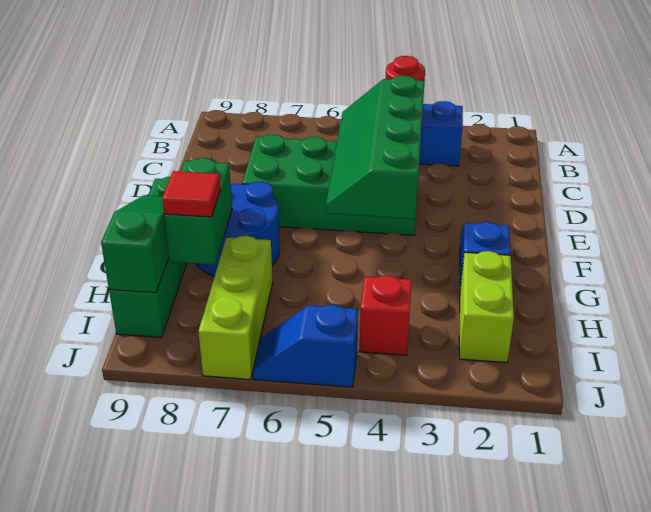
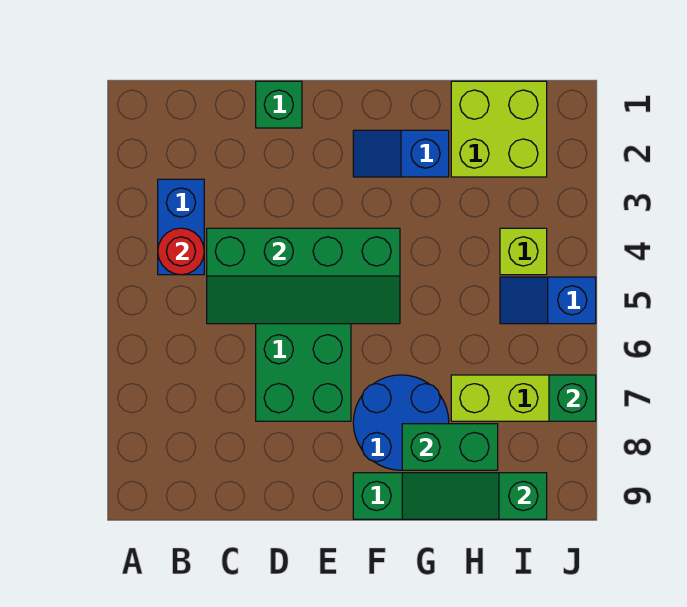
none -> green 1x1 brick [256,81,302,128]
lime 1x2 brick [459,251,514,363] -> lime 2x2 brick [451,81,547,177]
red 1x1 tile [162,171,220,217] -> none
red 1x1 brick [359,275,412,355] -> lime 1x1 brick [500,228,547,275]
blue 1x2 slope [253,305,358,387] -> blue 1x2 slope turned to [500,277,596,324]
none -> green 1x1 brick [549,375,596,421]

